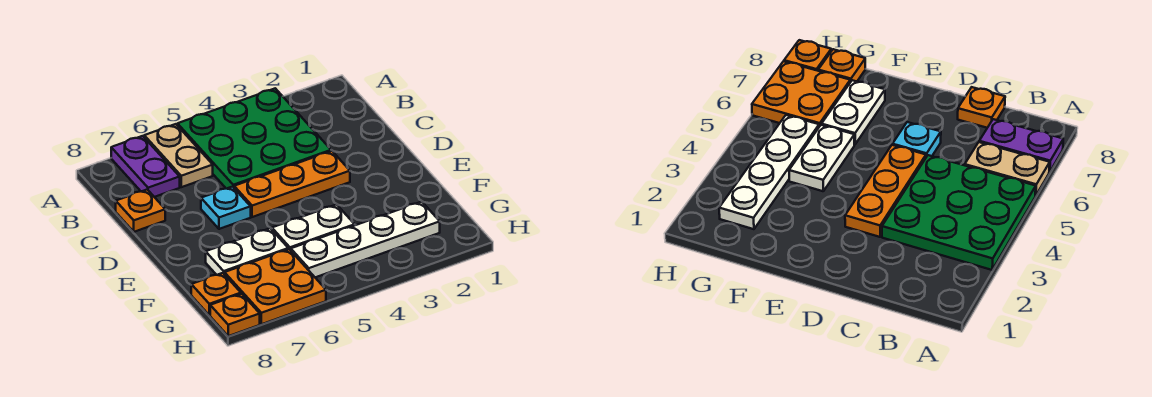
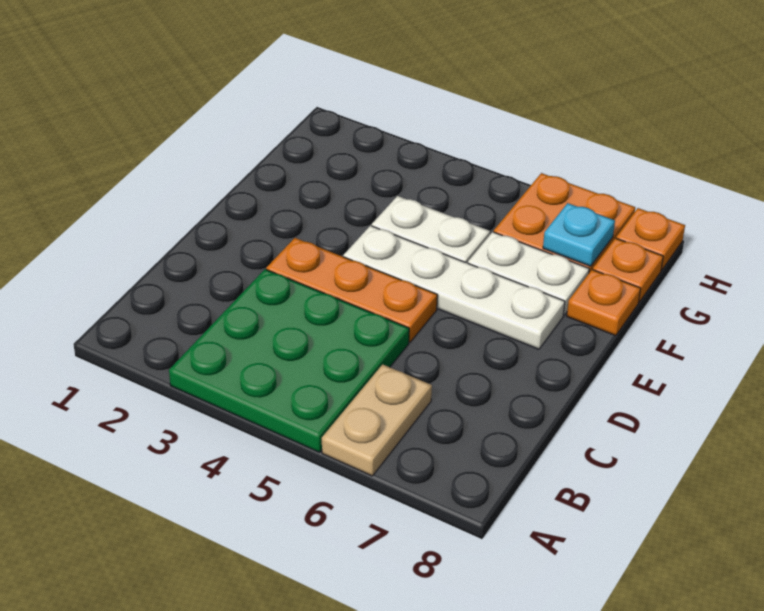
purple 1x2 plate [111,136,180,197] -> none
orange 1x1 plate [116,190,165,232] -> orange 1x1 plate moved to [567,270,641,336]
cyan 1x1 plate [201,187,251,229] -> cyan 1x1 plate moved to [543,203,615,266]
white 1x4 plate [291,202,440,277] -> white 1x4 plate moved to [343,226,565,349]

